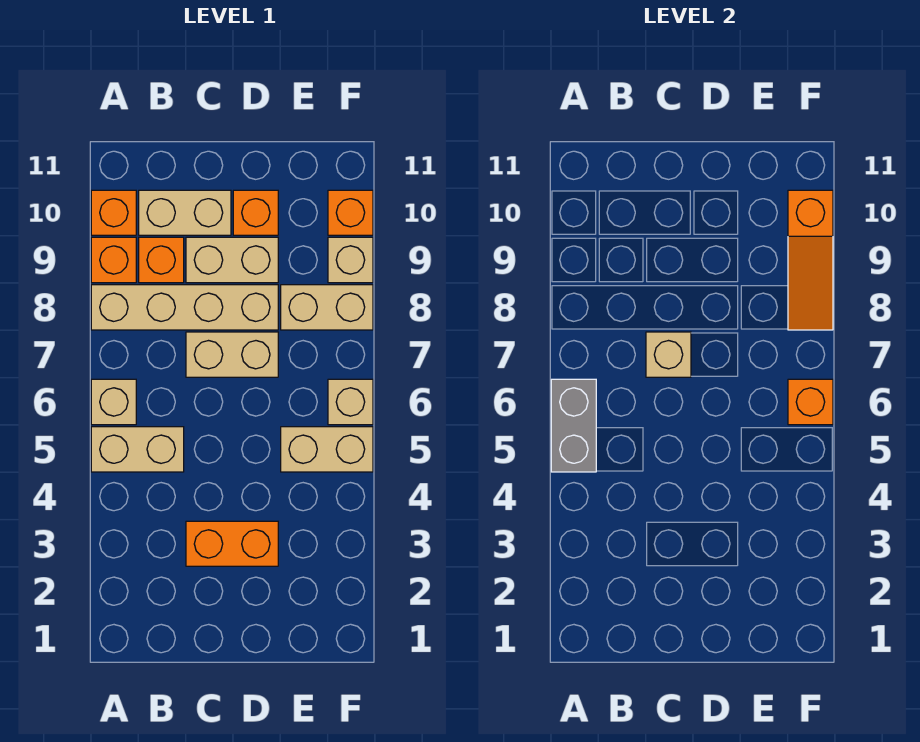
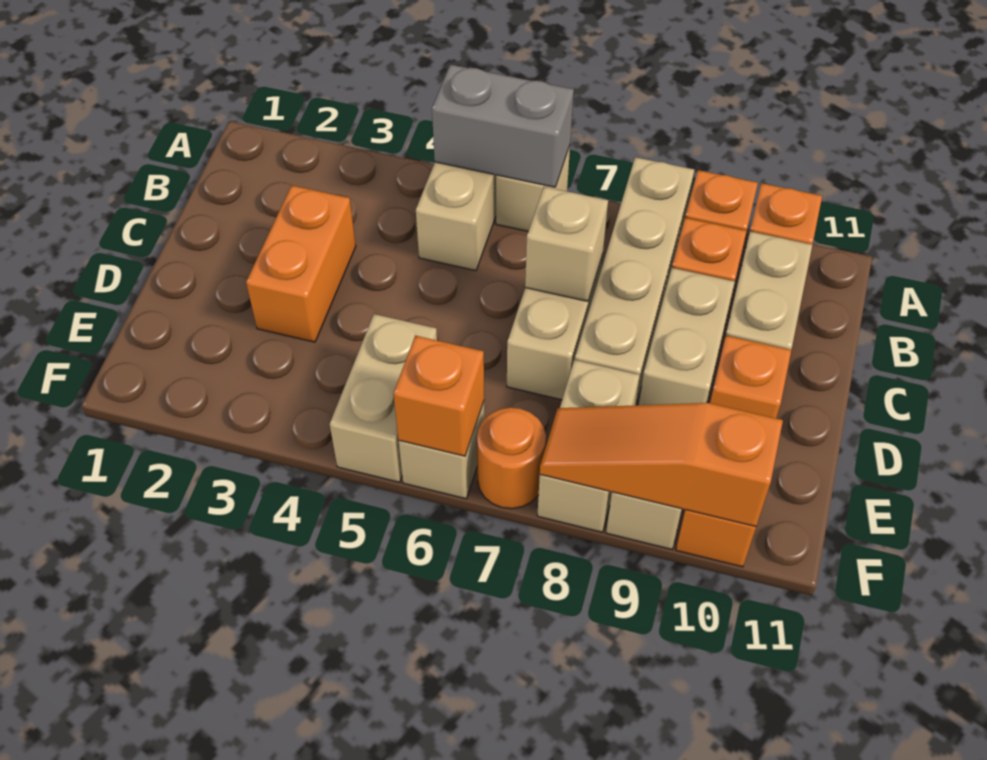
none -> orange 1x1 round brick [477,408,546,509]

